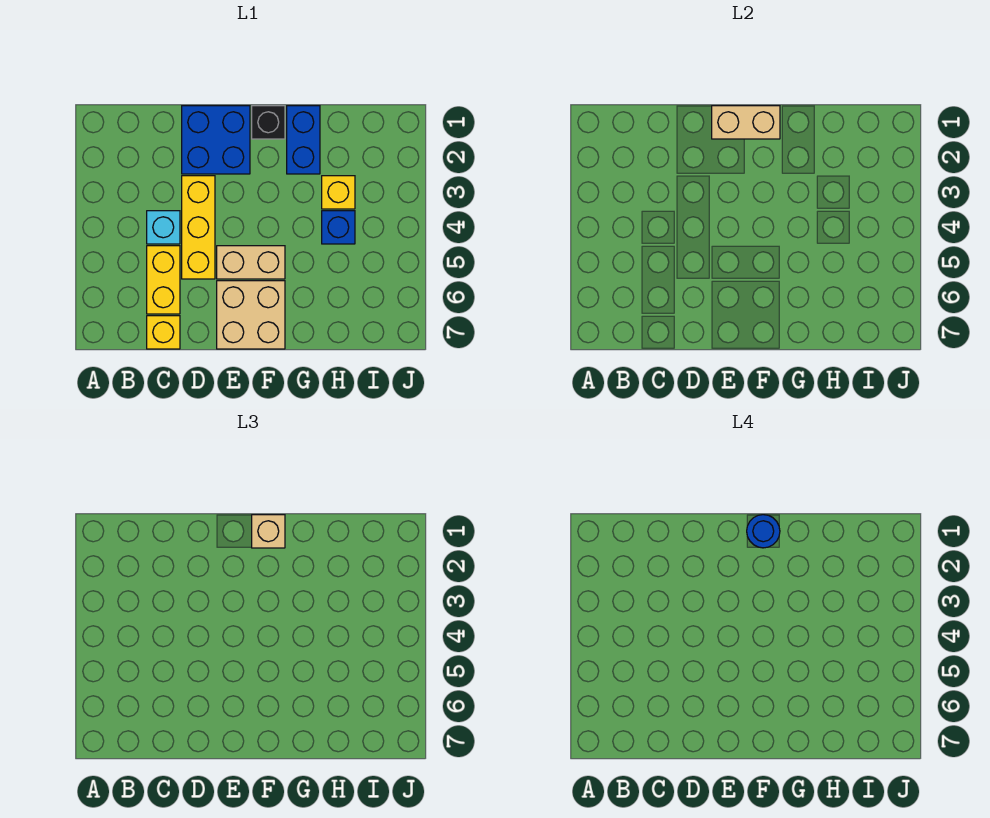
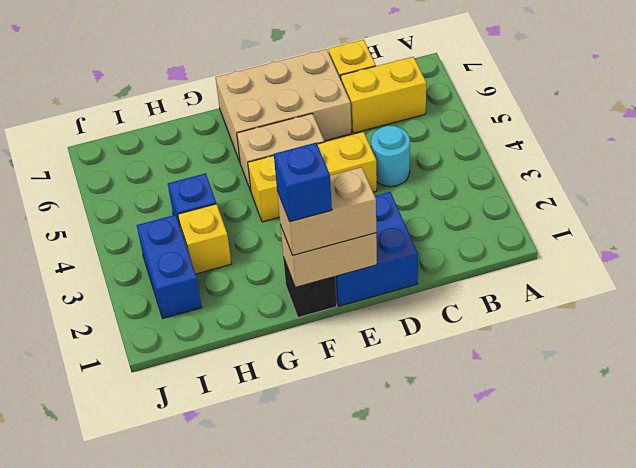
cyan 1x1 brick [147,211,180,244] -> cyan 1x1 round brick [371,126,410,187]
yellow 1x2 brick [147,246,180,314] -> yellow 1x2 brick turned to [341,57,426,133]
yellow 1x3 brick [182,176,215,279] -> yellow 1x3 brick turned to [248,132,377,222]
tan 2x2 brick [217,281,285,349] -> tan 2x3 brick [216,49,351,162]
tan 1x1 brick [252,515,285,548] -> tan 1x2 brick [277,167,376,255]
blue 1x1 round brick [747,515,780,548] -> blue 1x1 brick [274,143,332,222]
blue 1x2 brick [287,106,320,174] -> blue 1x2 brick moved to [137,215,202,318]

